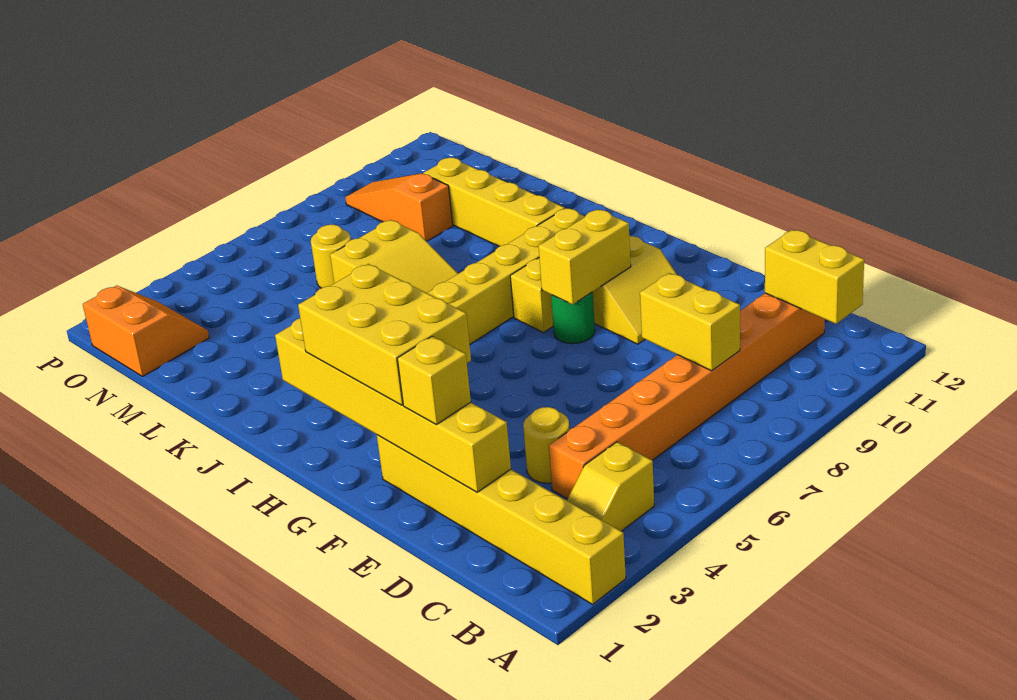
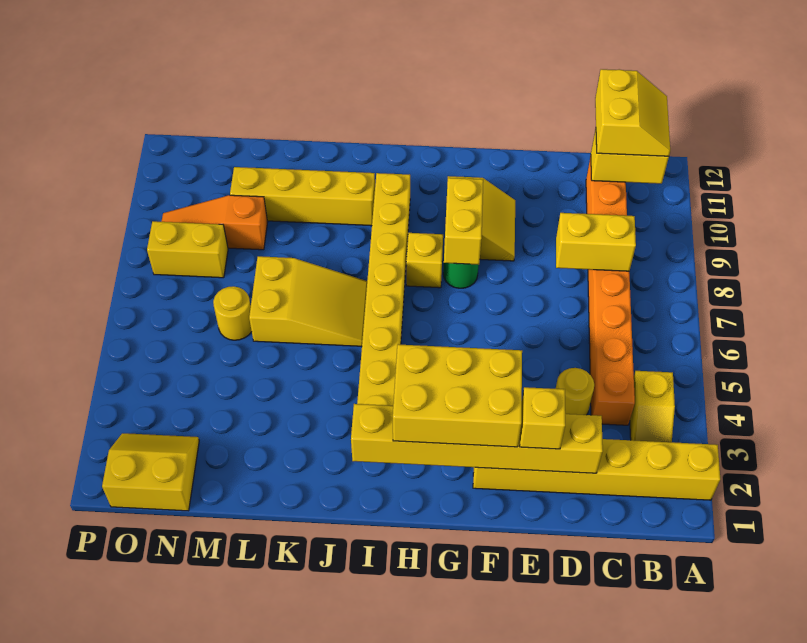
none -> yellow 2x2 slope [595,69,670,156]
orange 2x2 slope [83,285,209,377] -> yellow 2x2 slope [102,433,199,511]
none -> yellow 1x2 brick [147,221,228,278]

